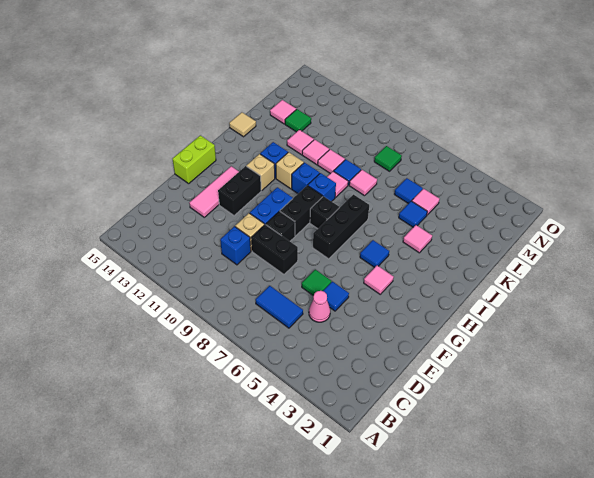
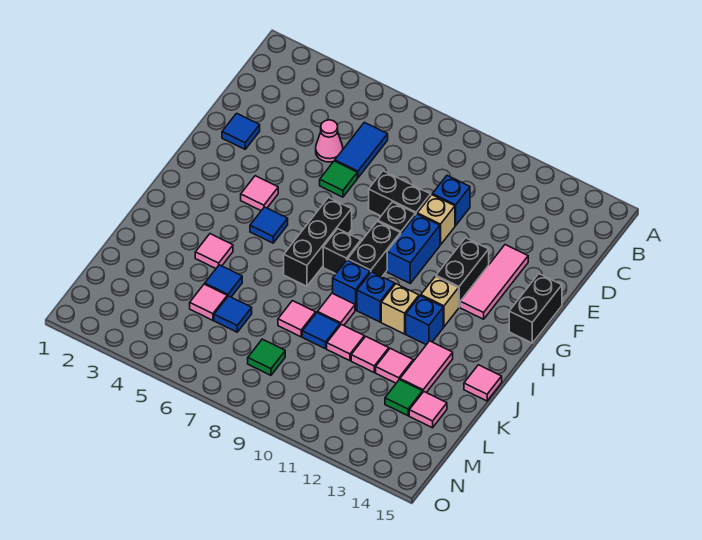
blue 1x2 tile [256,286,303,328] -> blue 1x2 tile turned to [335,122,388,178]
blue 1x1 tile [323,282,349,311] -> blue 1x1 tile moved to [222,113,260,149]
lime 1x2 brick [173,135,216,184] -> black 1x2 brick [509,274,562,343]
none -> pink 1x2 tile [400,341,453,393]
tan 1x1 tile [229,112,256,137] -> pink 1x1 tile [464,365,502,401]

